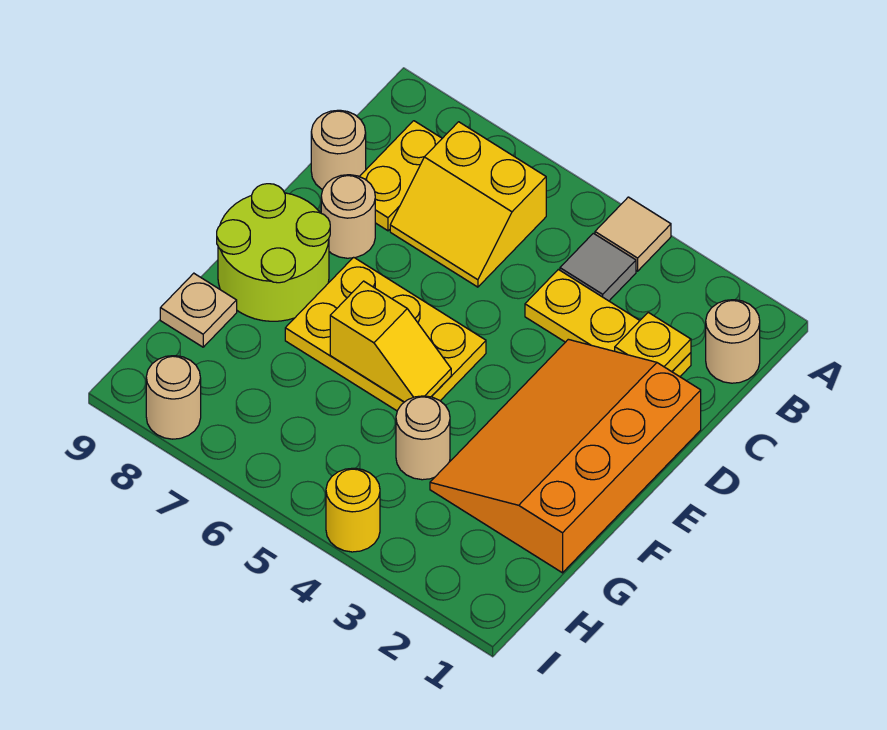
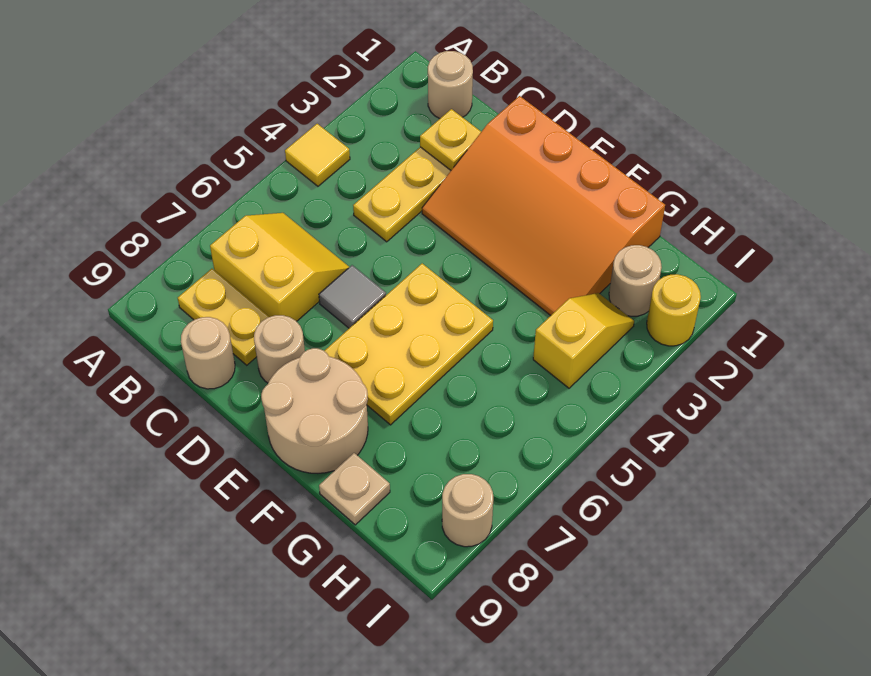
tan 1x1 tile [595,197,671,271] -> yellow 1x1 tile [285,124,350,186]
grey 1x1 tile [560,233,636,301] -> grey 1x1 tile moved to [319,265,386,328]
yellow 2x2 slope [390,122,546,287] -> yellow 2x2 slope turned to [210,213,349,321]
lime 2x2 round brick [217,184,330,321] -> tan 2x2 round brick [261,348,368,473]
yellow 1x2 slope [330,281,451,402] -> yellow 1x2 slope moved to [533,293,634,388]
tan 1x1 round brick [396,396,450,480] -> tan 1x1 round brick moved to [609,245,662,316]
yellow 1x1 round brick [326,468,380,552] -> yellow 1x1 round brick moved to [647,274,701,346]

